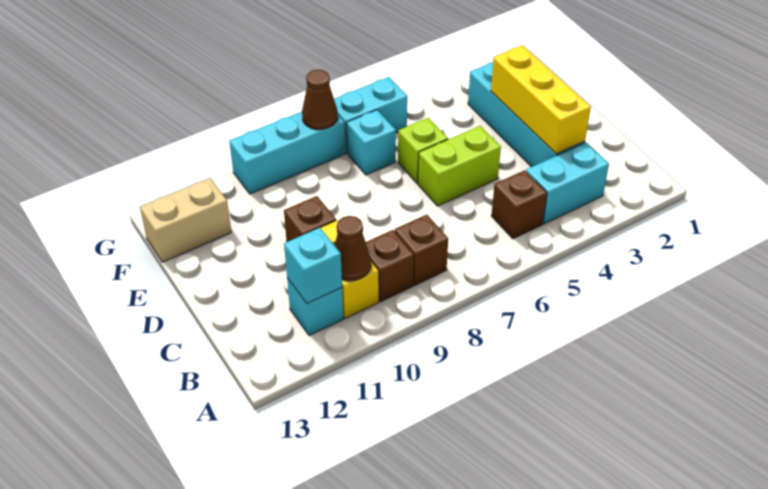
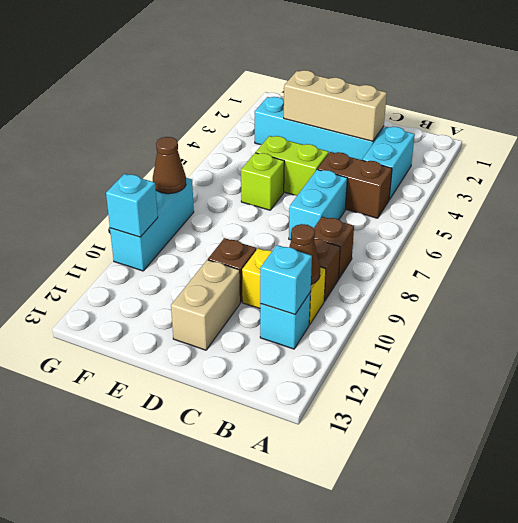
brown 1x1 brick [491,170,547,239] -> brown 1x2 brick [318,152,392,218]
yellow 1x3 brick [491,45,591,154] -> tan 1x3 brick [284,70,387,141]
lime 1x2 brick [418,126,501,206] -> lime 1x2 brick turned to [256,136,329,195]
cyan 1x1 brick [347,110,396,175] -> cyan 1x1 brick moved to [106,174,158,237]
tan 1x2 brick [140,178,231,262] -> tan 1x2 brick moved to [171,260,240,350]
cyan 1x2 brick [334,77,407,153] -> cyan 1x2 brick moved to [289,169,347,240]

